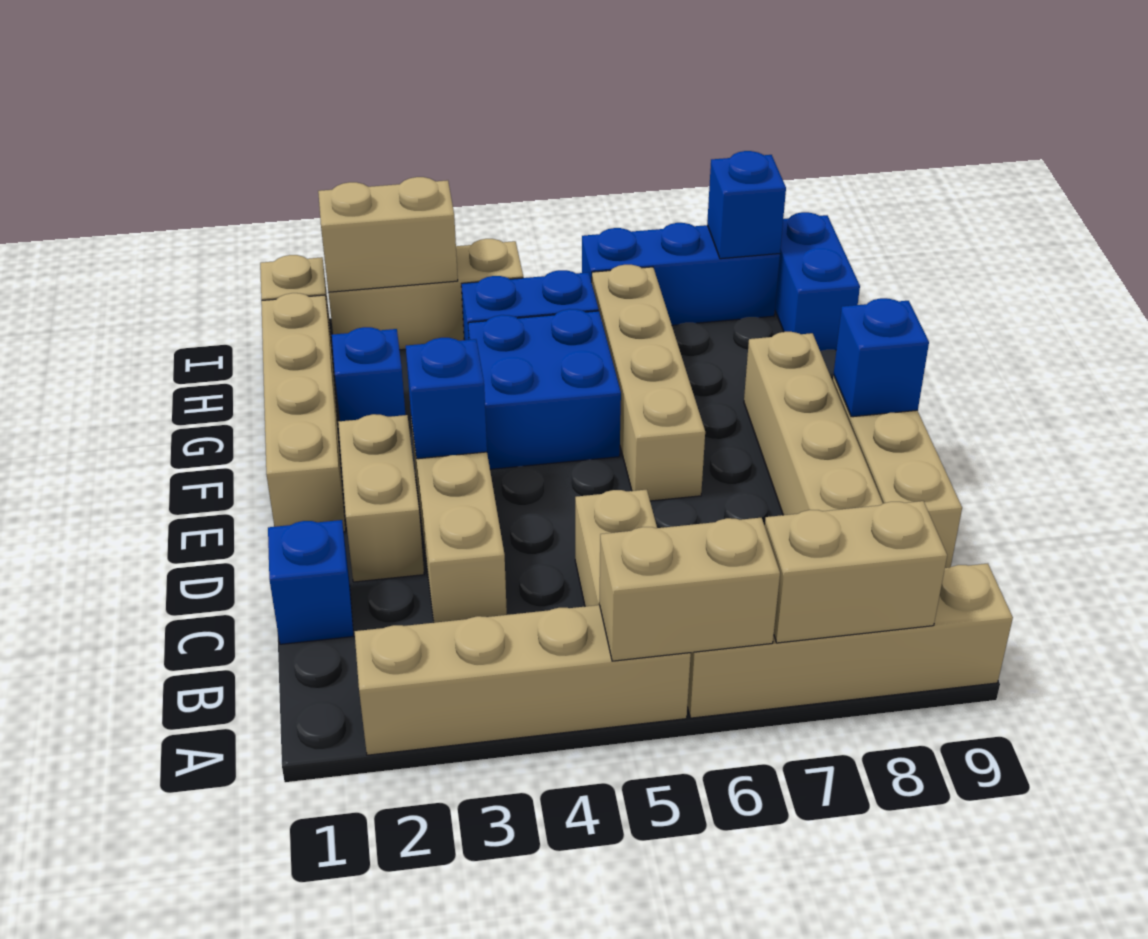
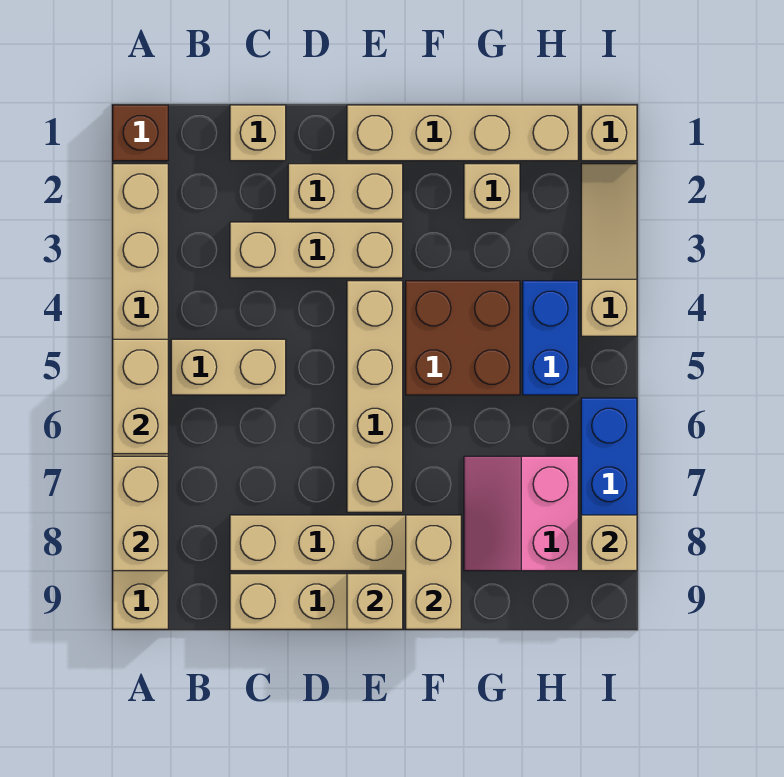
none -> brown 1x1 brick [113,105,168,161]
blue 1x1 brick [268,520,354,644] -> tan 1x1 brick [230,105,286,161]
blue 1x1 brick [406,338,487,459] -> none
tan 1x4 brick [592,265,705,501] -> tan 1x4 brick turned to [347,281,403,512]
blue 1x1 brick [833,298,929,417] -> tan 1x1 brick [347,574,403,629]
blue 2x2 brick [468,309,621,469] -> brown 2x2 brick [406,281,520,395]
blue 1x1 brick [332,327,405,421] -> tan 1x1 brick [464,164,520,219]
none -> pink 2x2 slope [464,456,578,571]
blue 1x2 brick [775,212,860,351] -> none
tan 1x3 brick [328,239,523,350] -> tan 1x3 slope [581,164,637,336]
tan 1x2 brick [318,177,458,292] -> tan 1x2 brick moved to [406,515,461,629]
blue 1x1 brick [707,151,786,259] -> tan 1x1 brick [581,515,637,571]

